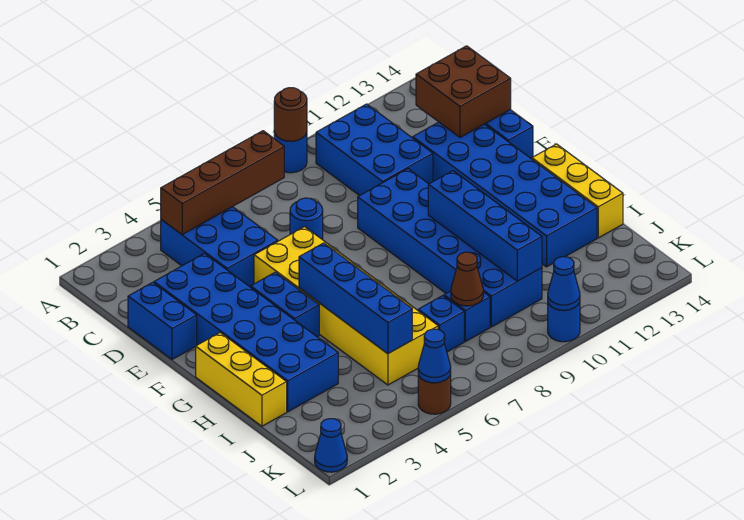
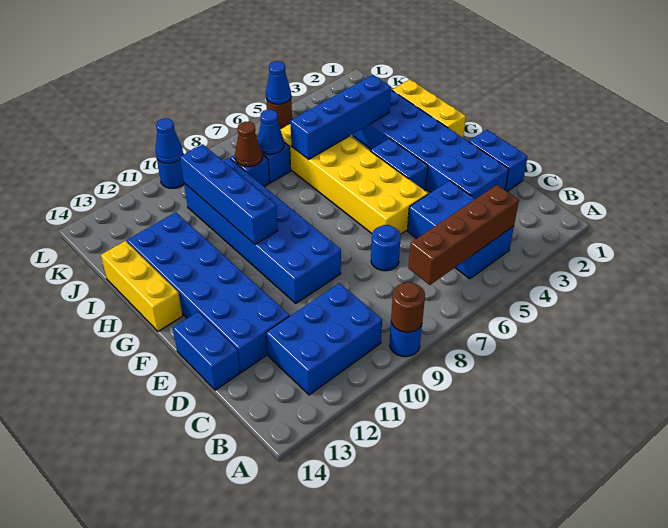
blue 2x3 brick [316,104,433,196] -> blue 2x3 brick turned to [266,283,382,395]
brown 2x2 brick [416,46,511,137] -> none
blue 1x4 brick [299,243,412,354] -> blue 1x4 brick turned to [290,75,391,159]
blue 1x1 cone [315,419,347,472] -> blue 1x1 cone moved to [258,110,284,154]

